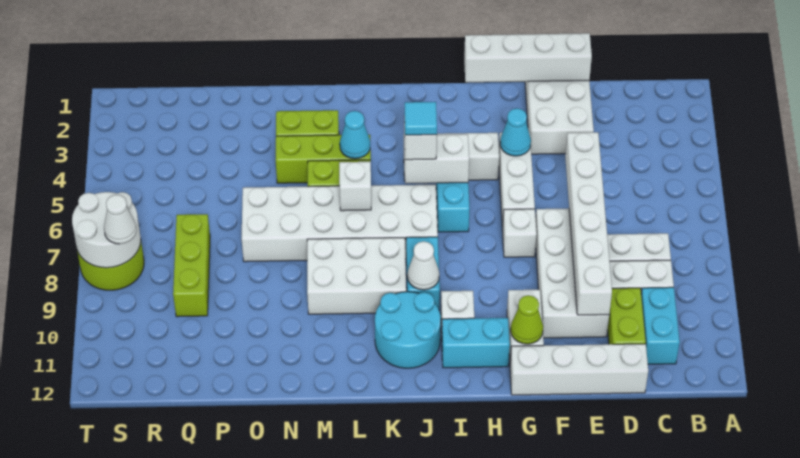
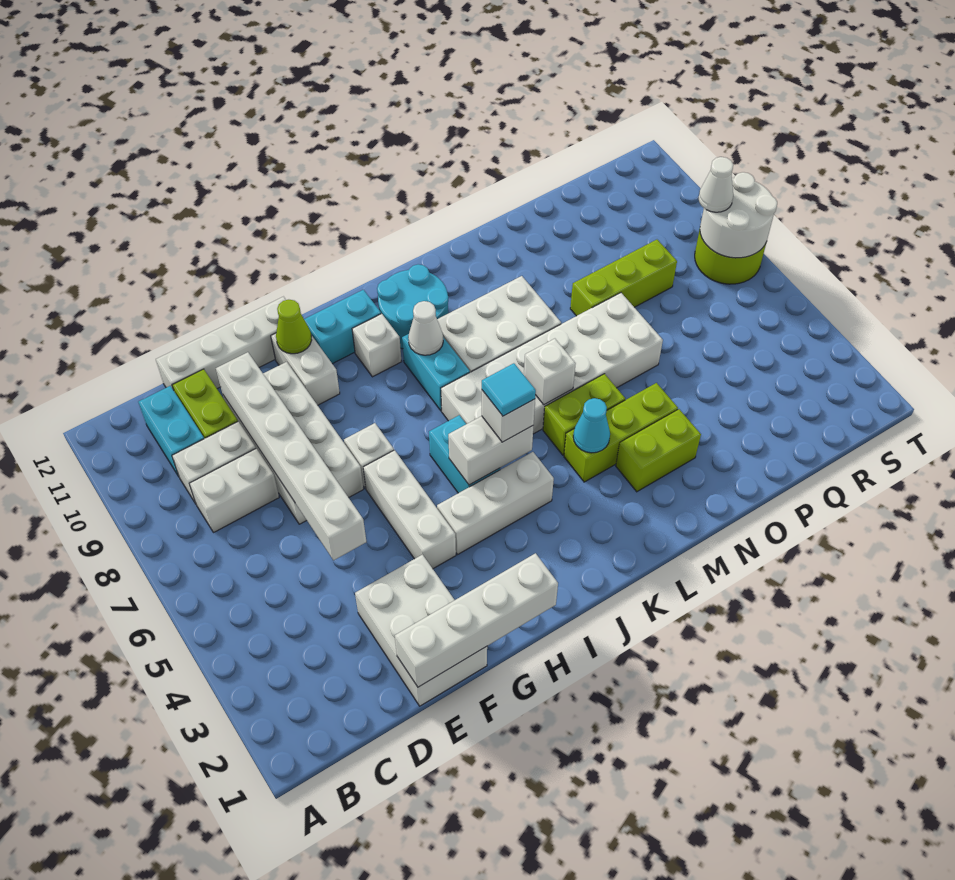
cyan 1x1 cone [500,108,531,156] -> none
lime 1x3 brick [173,214,210,317] -> lime 1x3 brick turned to [570,240,677,316]

